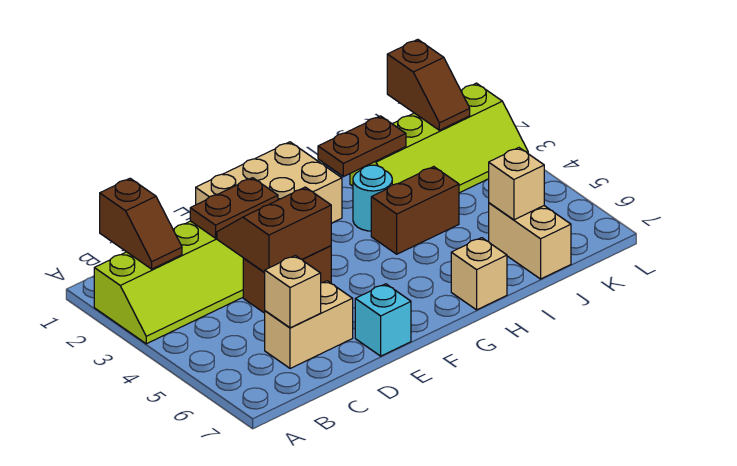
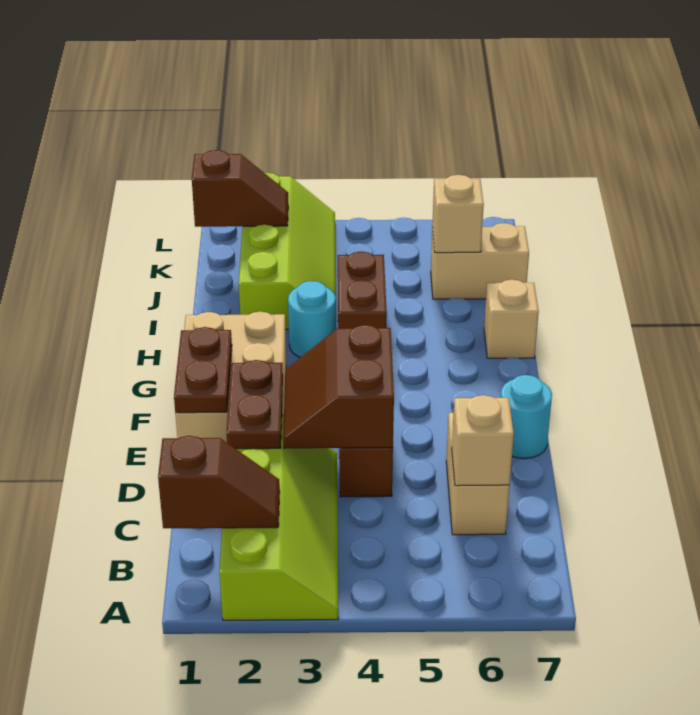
cyan 1x1 brick [355,284,411,356] -> cyan 1x1 round brick [501,375,552,459]
brown 1x2 plate [318,116,406,177] -> brown 1x2 plate moved to [174,327,232,413]

